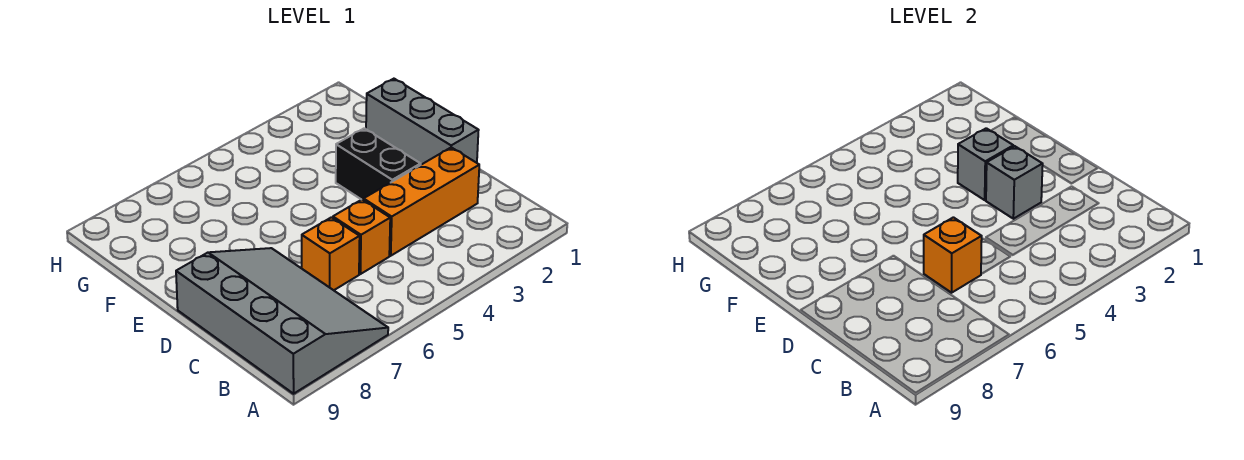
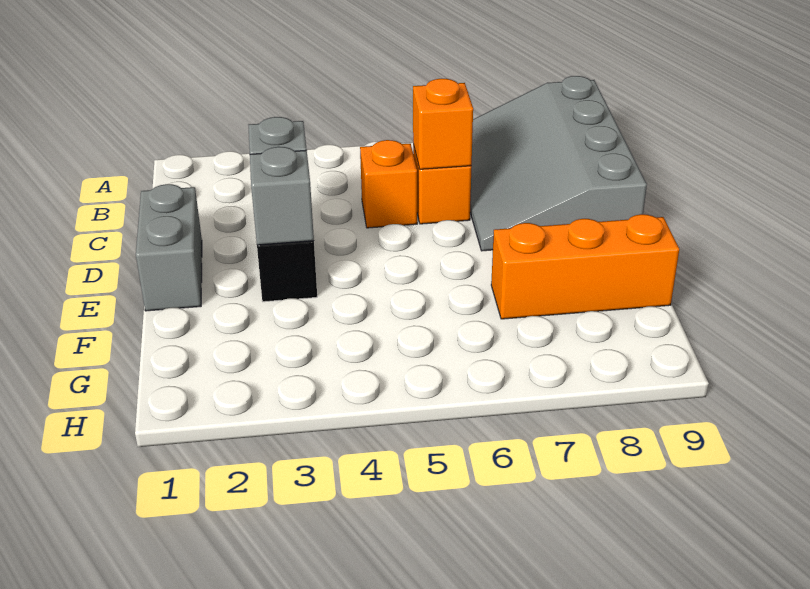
orange 1x3 brick [364,147,479,256] -> orange 1x3 brick moved to [491,214,679,319]
grey 1x3 brick [366,79,479,165] -> grey 1x2 brick [136,184,202,311]

